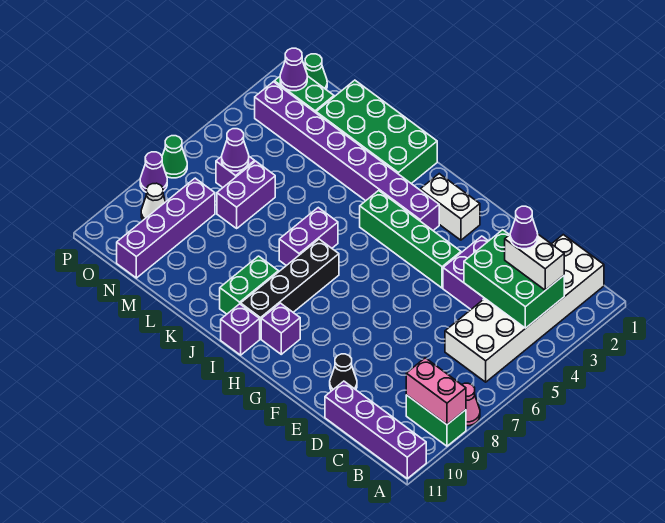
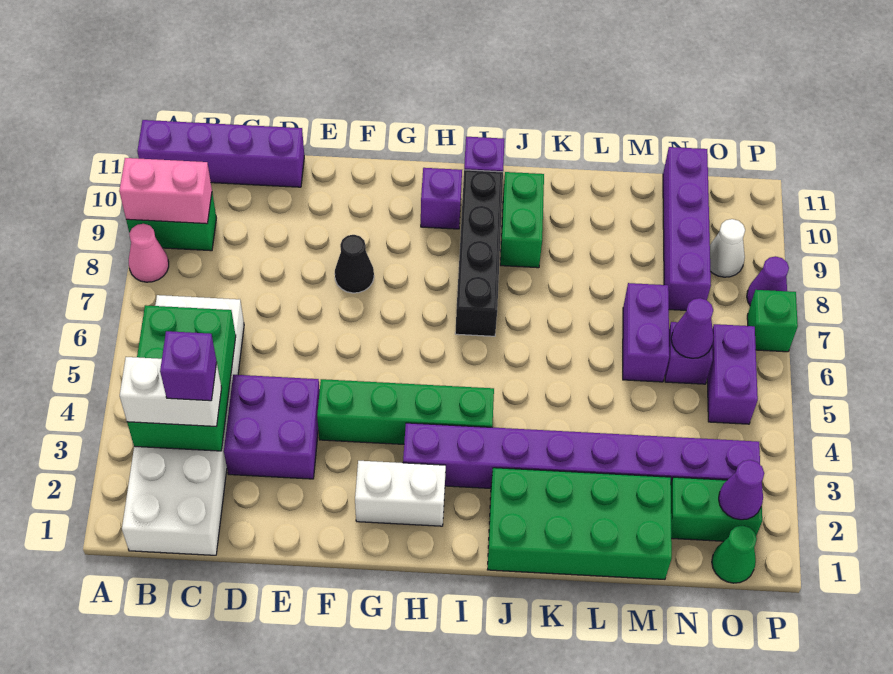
green 2x3 brick [464,230,564,328] -> green 2x3 brick turned to [127,305,236,451]
purple 1x1 cone [510,206,538,249] -> purple 1x1 brick [160,331,217,401]
black 1x1 cone [330,354,357,391] -> black 1x1 cone moved to [335,235,374,293]
purple 1x2 brick [279,208,338,266] -> purple 1x2 brick moved to [707,324,758,424]
green 1x1 cone [162,136,187,178] -> green 1x1 brick [747,290,798,352]

